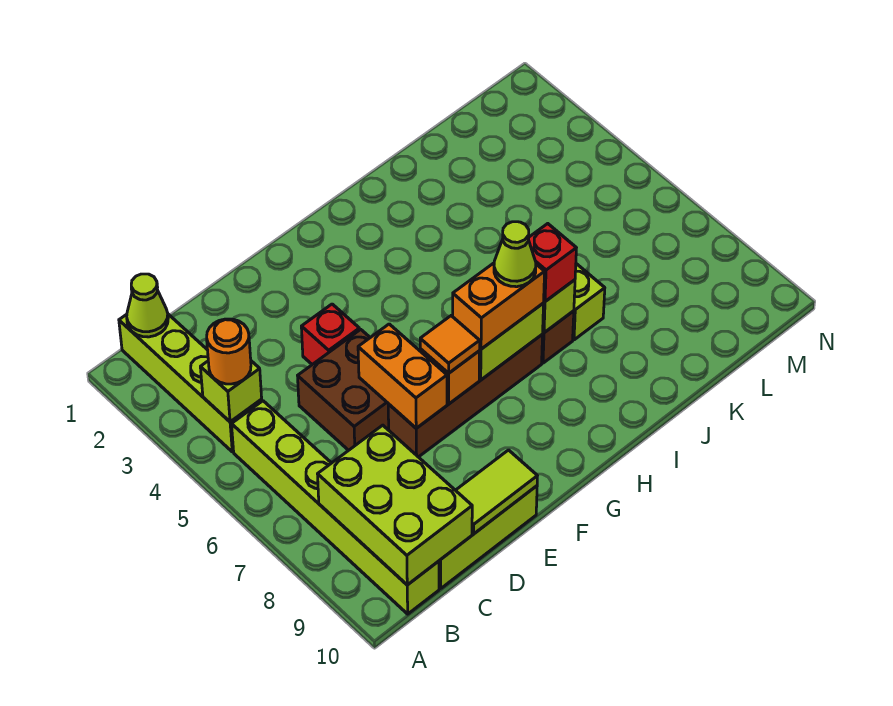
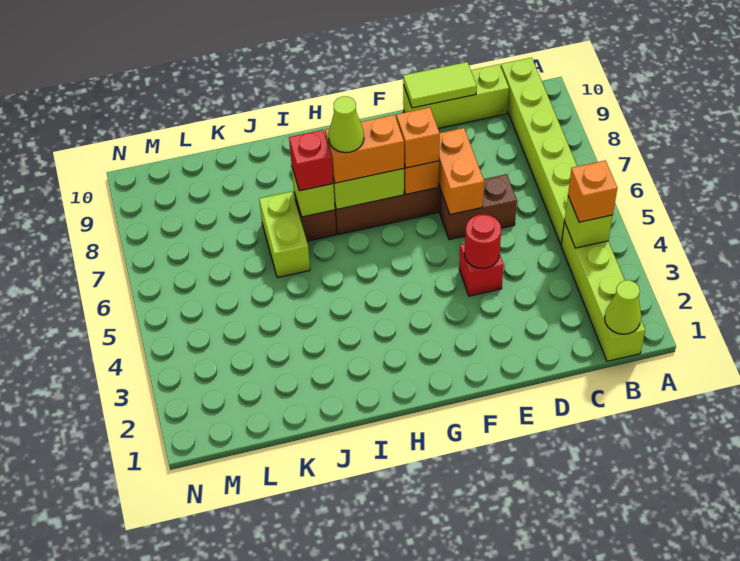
orange 1x1 round brick [207,319,251,384] -> orange 1x1 brick [568,160,617,222]
lime 2x3 brick [318,425,472,585] -> none
brown 2x2 brick [298,329,389,450] -> brown 1x2 brick [440,174,517,240]
none -> red 1x1 round brick [464,214,501,269]
orange 1x1 tile [420,316,480,373] -> orange 1x1 brick [396,107,440,168]

